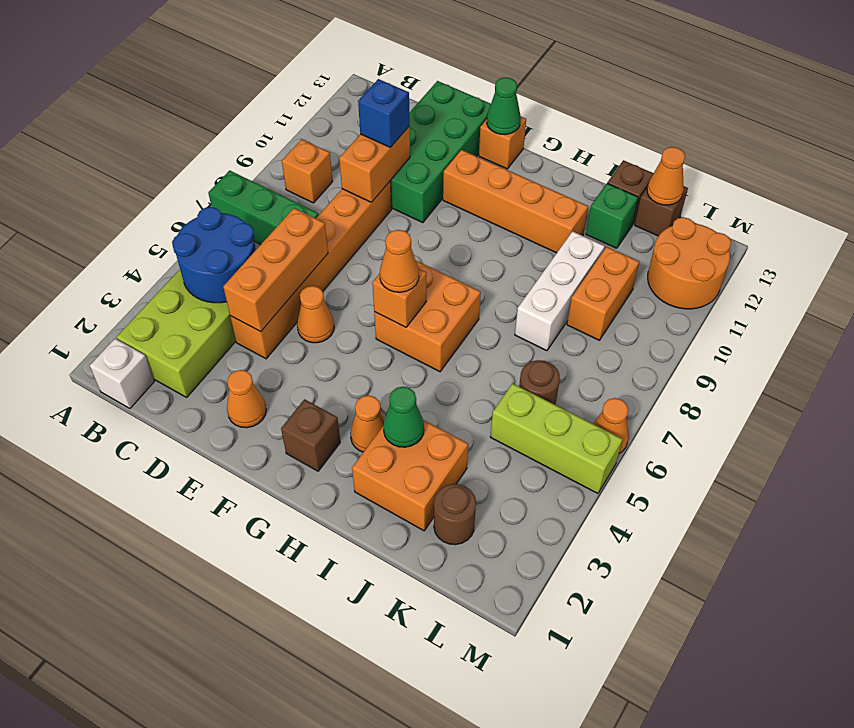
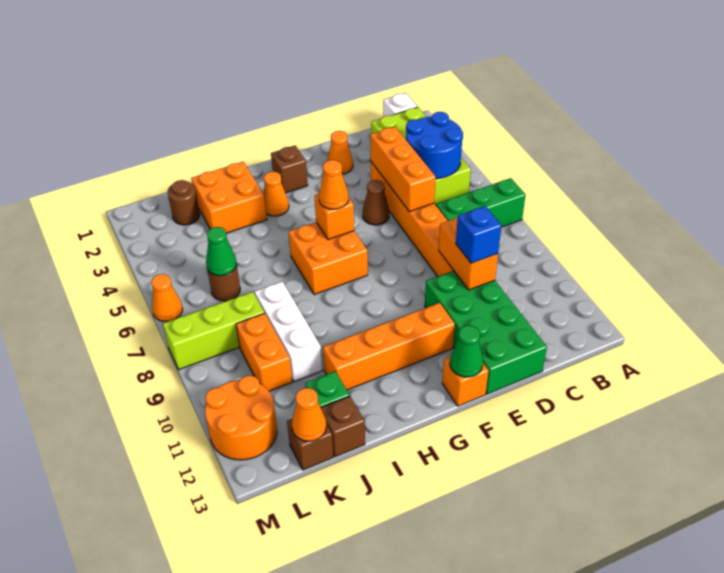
orange 1x1 brick [282,139,333,203] -> none
orange 1x1 cone [297,286,334,343] -> brown 1x1 cone [363,180,389,225]
green 1x1 cone [383,387,424,447] -> green 1x1 cone moved to [206,227,237,276]
lime 1x3 brick [490,384,623,494] -> lime 1x3 brick moved to [163,292,264,369]

